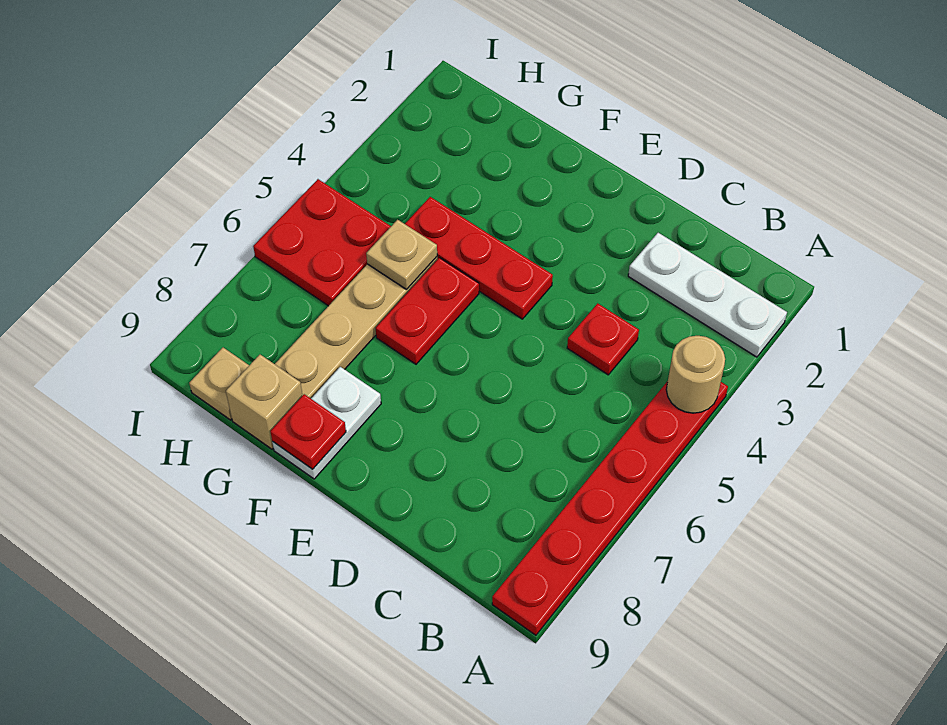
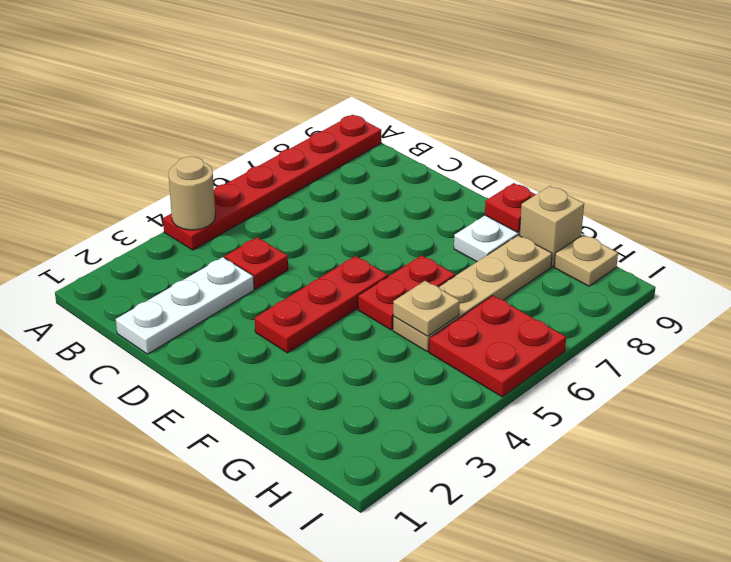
white 1x3 plate [628,233,787,357] -> white 1x3 plate turned to [116,257,254,354]
red 1x3 plate [405,197,553,319] -> red 1x3 plate turned to [255,256,388,353]

